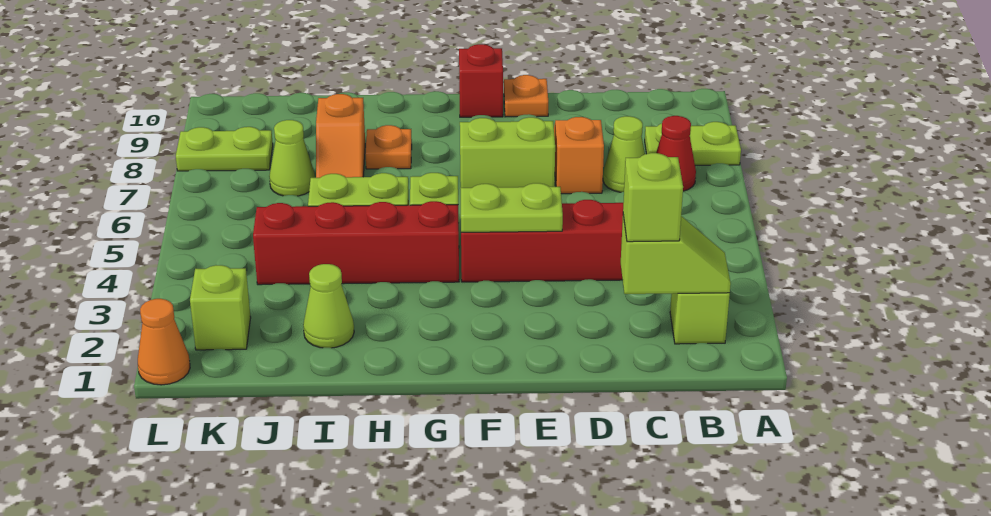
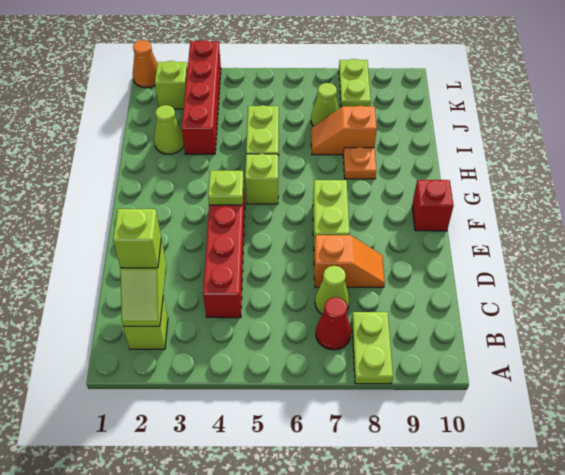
lime 1x2 plate [460,183,563,232] -> lime 1x1 plate [208,170,244,205]
orange 1x1 plate [504,75,548,117] -> none
red 1x4 brick [253,201,459,285] -> red 1x4 brick moved to [182,40,221,154]

